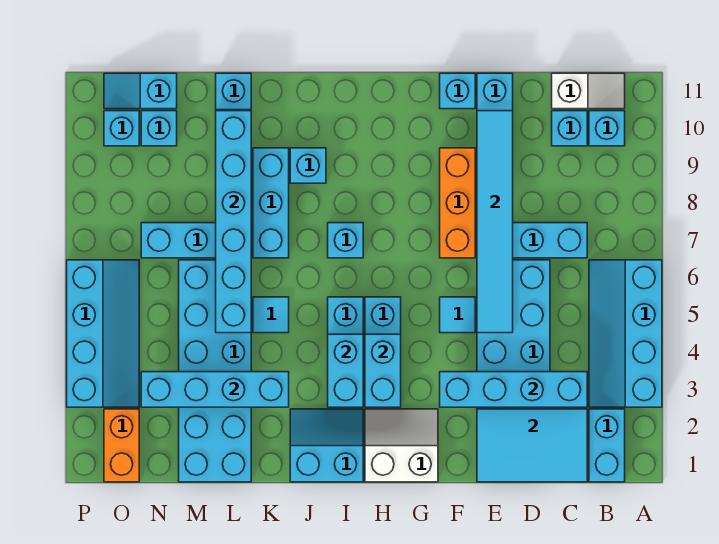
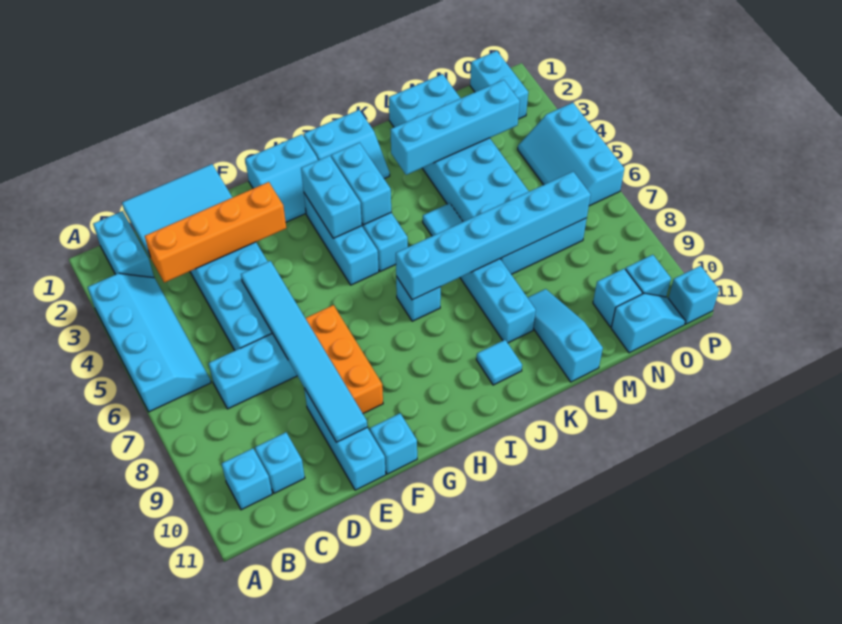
white 1x2 slope [552,73,625,109] -> none
cyan 1x4 brick [440,372,587,407] -> orange 1x4 brick [145,182,286,283]
cyan 1x1 tile [440,297,475,333] -> cyan 1x1 tile moved to [476,340,522,385]
white 2x2 slope [365,409,438,482] -> cyan 2x2 slope [245,134,318,222]
cyan 1x1 brick [290,148,326,183] -> cyan 1x1 brick moved to [668,266,719,324]
cyan 1x6 brick [216,111,251,333] -> cyan 1x6 brick turned to [396,172,591,300]
orange 1x2 brick [104,409,139,482] -> cyan 1x2 brick [470,51,528,119]
cyan 2x4 slope [67,260,139,407] -> cyan 2x3 slope [518,103,624,206]

